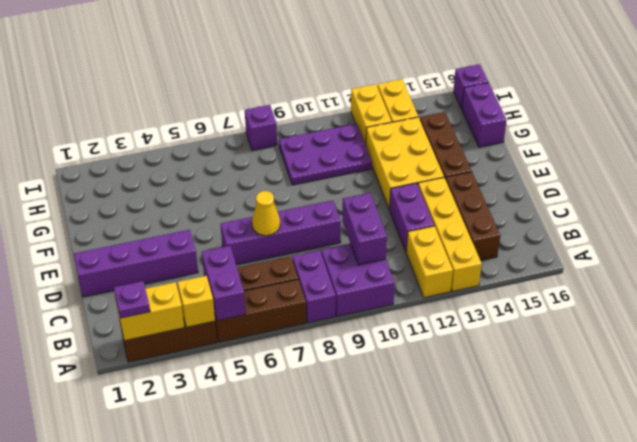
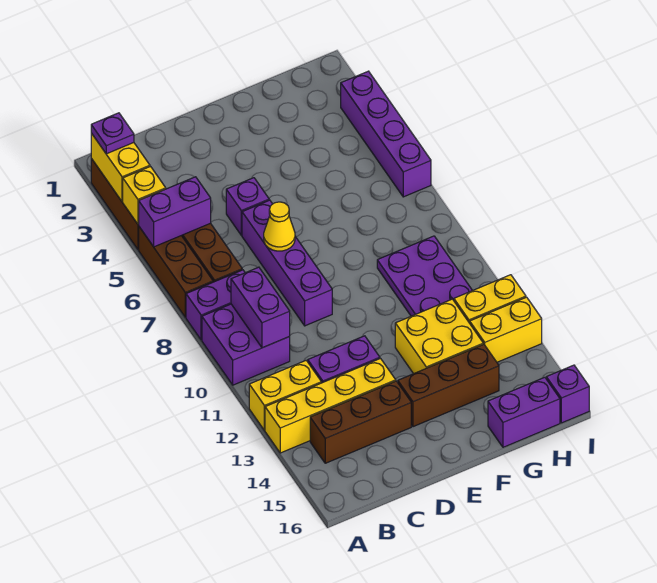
purple 1x2 brick [342,193,387,265] -> purple 1x2 brick turned to [231,267,290,348]
purple 1x4 brick [74,230,198,297] -> purple 1x4 brick moved to [341,71,431,197]
yellow 2x3 brick [366,117,444,209] -> yellow 2x2 brick [395,299,483,374]
purple 1x1 brick [245,105,277,151] -> purple 1x1 brick moved to [226,178,269,235]

